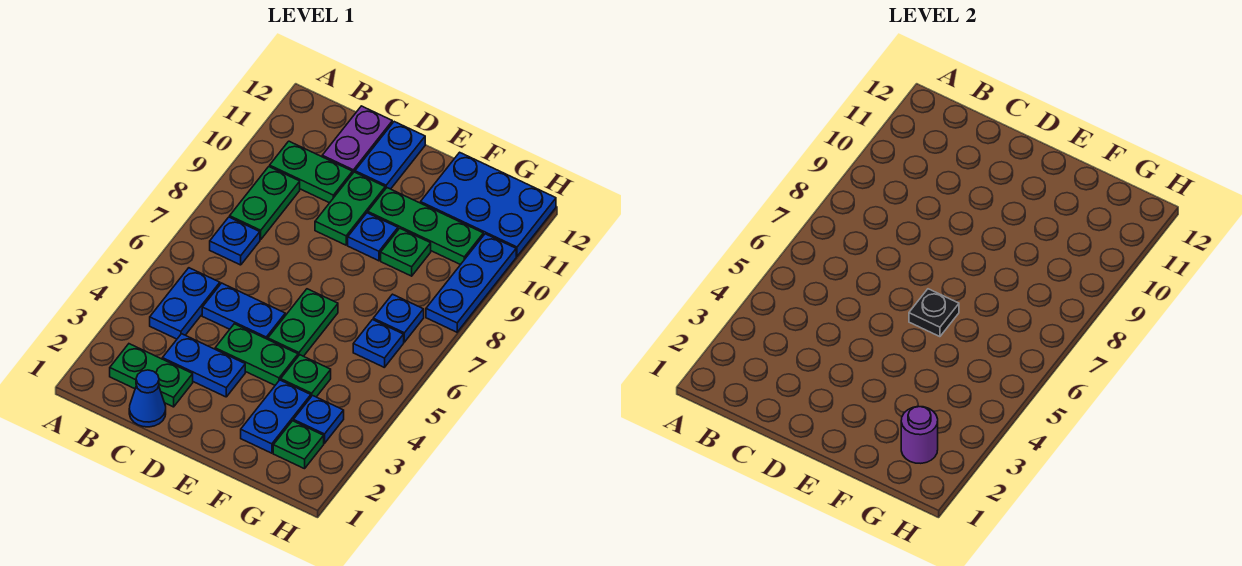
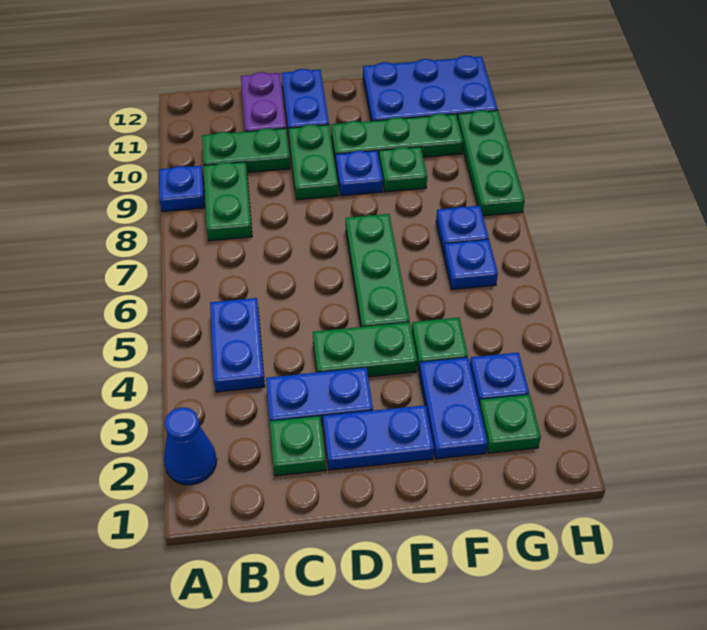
green 1x2 plate [110,344,193,407] -> green 1x1 plate [270,416,326,476]
blue 1x1 plate [210,217,260,265] -> blue 1x1 plate moved to [159,166,205,212]
blue 1x1 cone [129,370,166,427] -> blue 1x1 cone moved to [164,407,217,485]
blue 1x2 plate [202,283,285,339] -> blue 1x2 plate moved to [323,405,434,470]
green 1x2 plate [268,289,338,356] -> green 1x3 plate [346,214,410,327]
black 1x1 plate [909,289,959,337] -> none
purple 1x1 round brick [901,407,938,463] -> none
blue 1x3 plate [426,234,516,332] -> green 1x3 plate [458,110,525,216]

